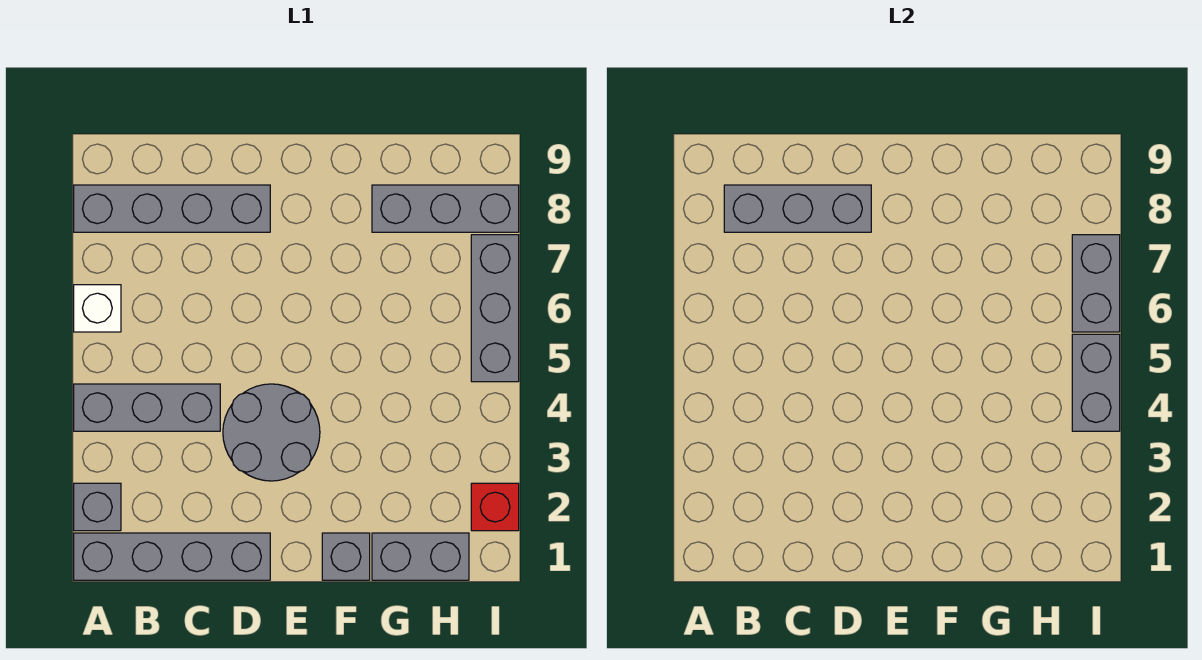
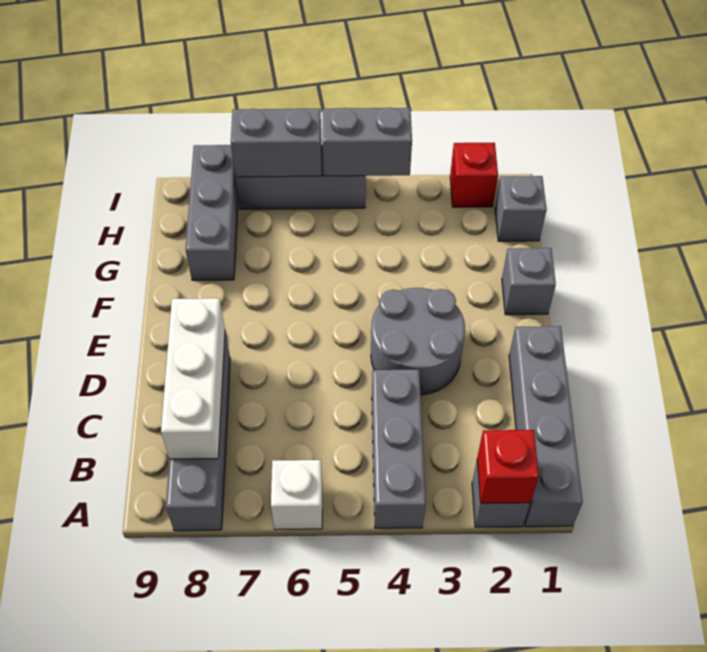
none -> red 1x1 brick [477,430,539,503]
grey 1x3 brick [724,185,871,232] -> white 1x3 brick [161,298,225,459]
grey 1x2 brick [372,533,469,580] -> grey 1x1 brick [495,176,547,241]

